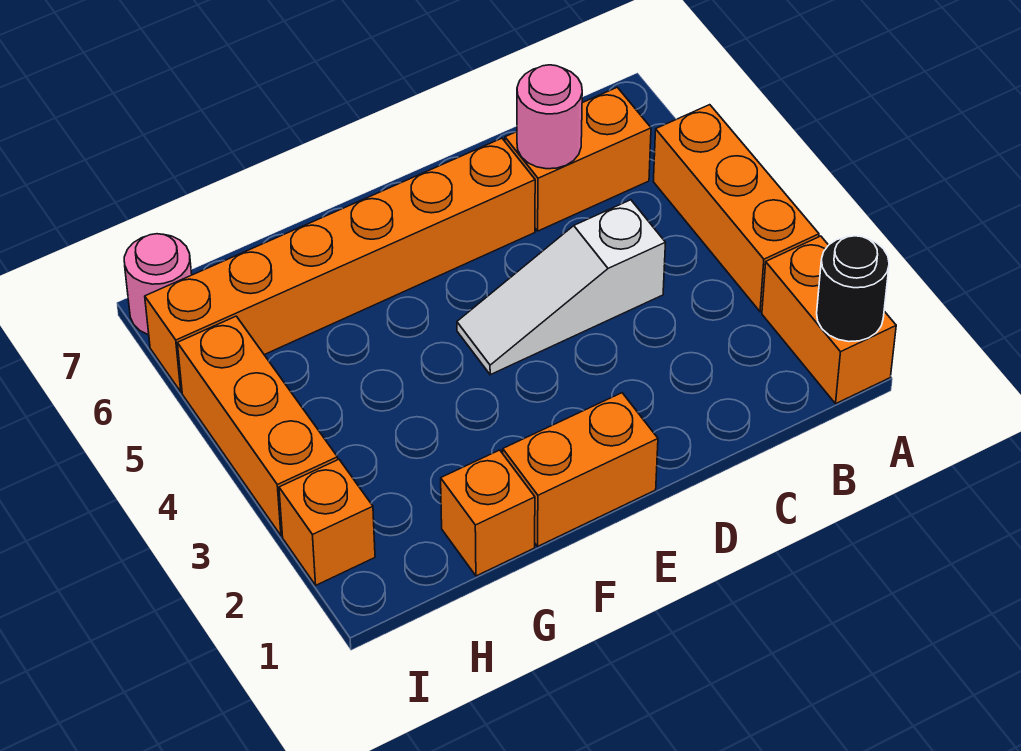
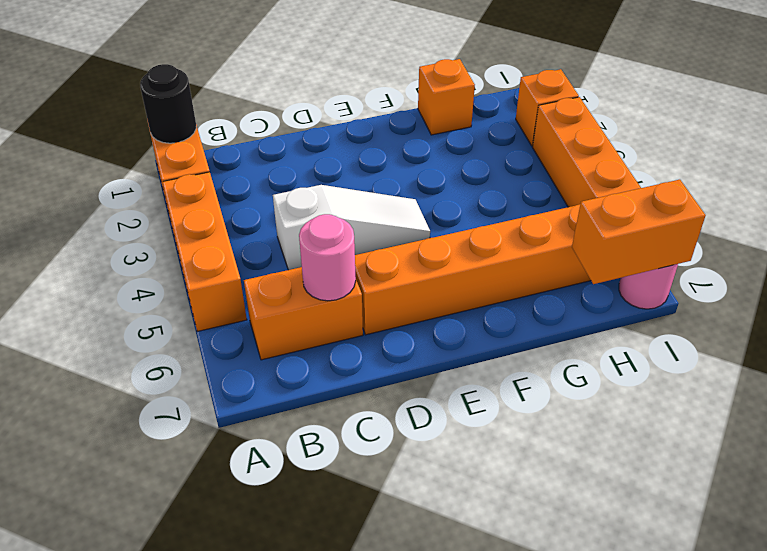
orange 1x2 brick [503,393,658,546] -> orange 1x2 brick moved to [572,180,706,284]

